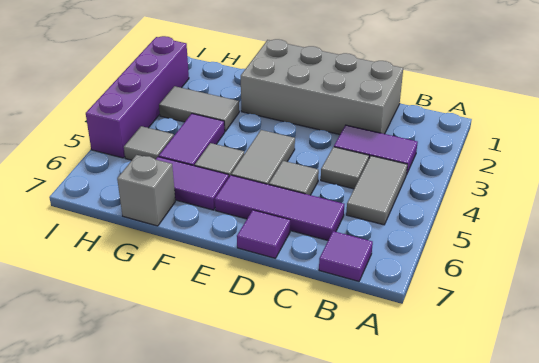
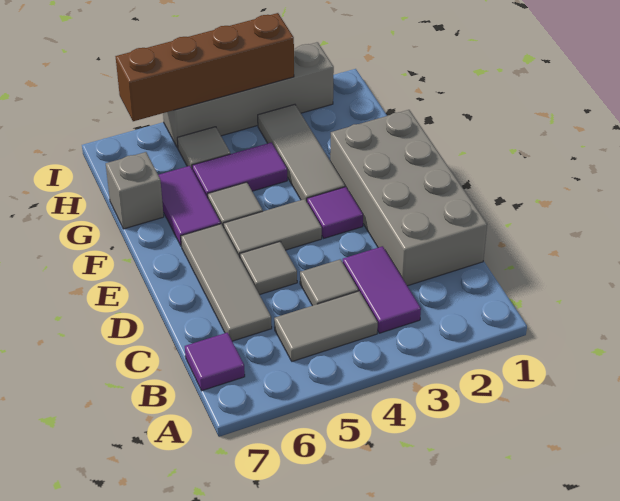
purple 1x3 tile [215,175,344,240] -> grey 1x3 tile [181,224,272,341]
purple 1x1 tile [237,210,290,258] -> purple 1x1 tile moved to [307,187,363,238]
grey 1x2 tile [159,86,239,131] -> grey 1x3 tile [258,104,345,201]
purple 1x4 brick [86,36,189,158] -> grey 1x4 brick [163,42,334,148]
none -> brown 1x4 brick [115,13,294,121]

